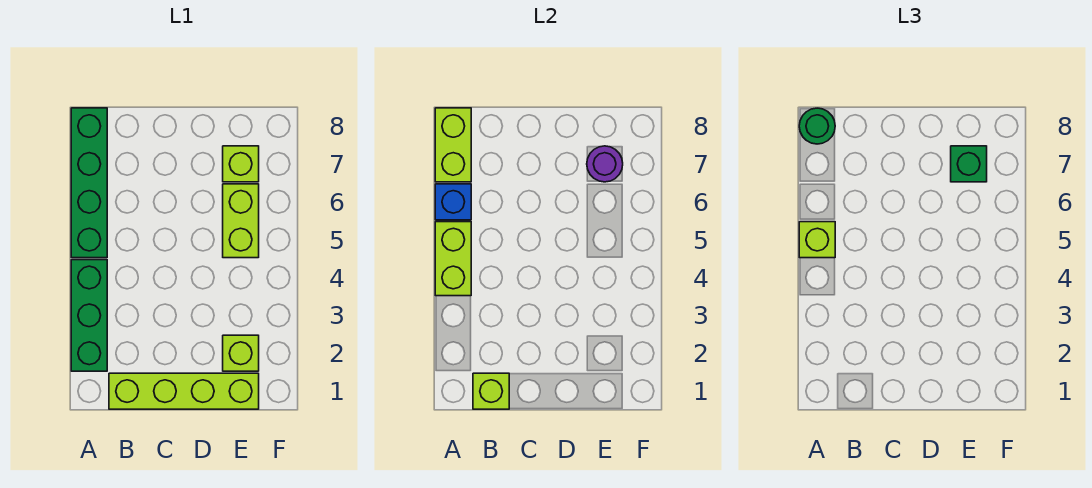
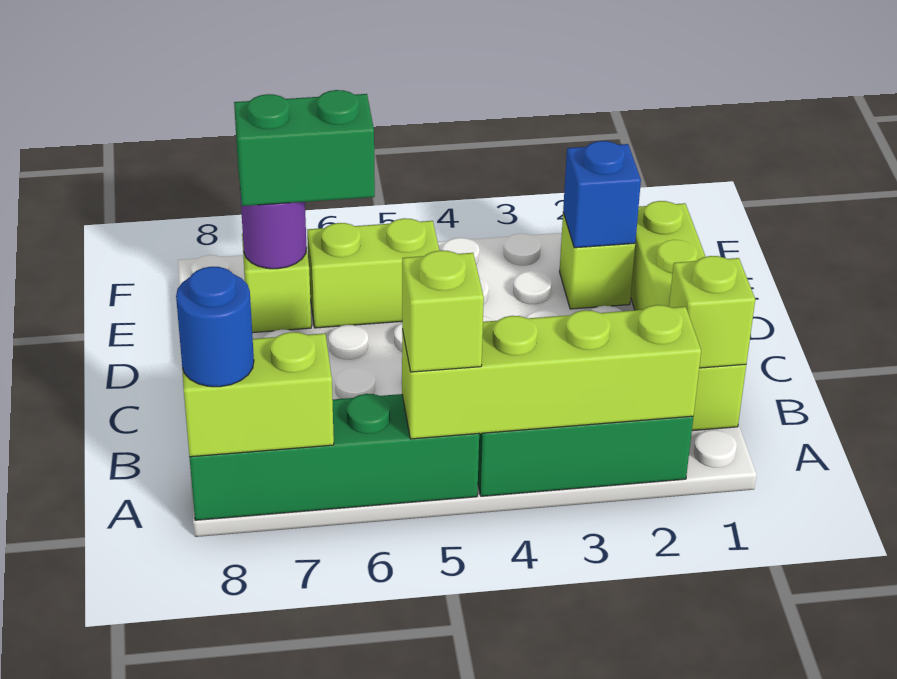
lime 1x2 brick [435,222,471,296] -> lime 1x4 brick [402,305,701,439]
blue 1x1 brick [435,184,471,220] -> blue 1x1 brick moved to [563,141,641,248]
green 1x1 round brick [799,108,835,144] -> blue 1x1 round brick [176,267,254,387]
green 1x1 brick [951,146,987,182] -> green 1x2 brick [234,90,375,206]

